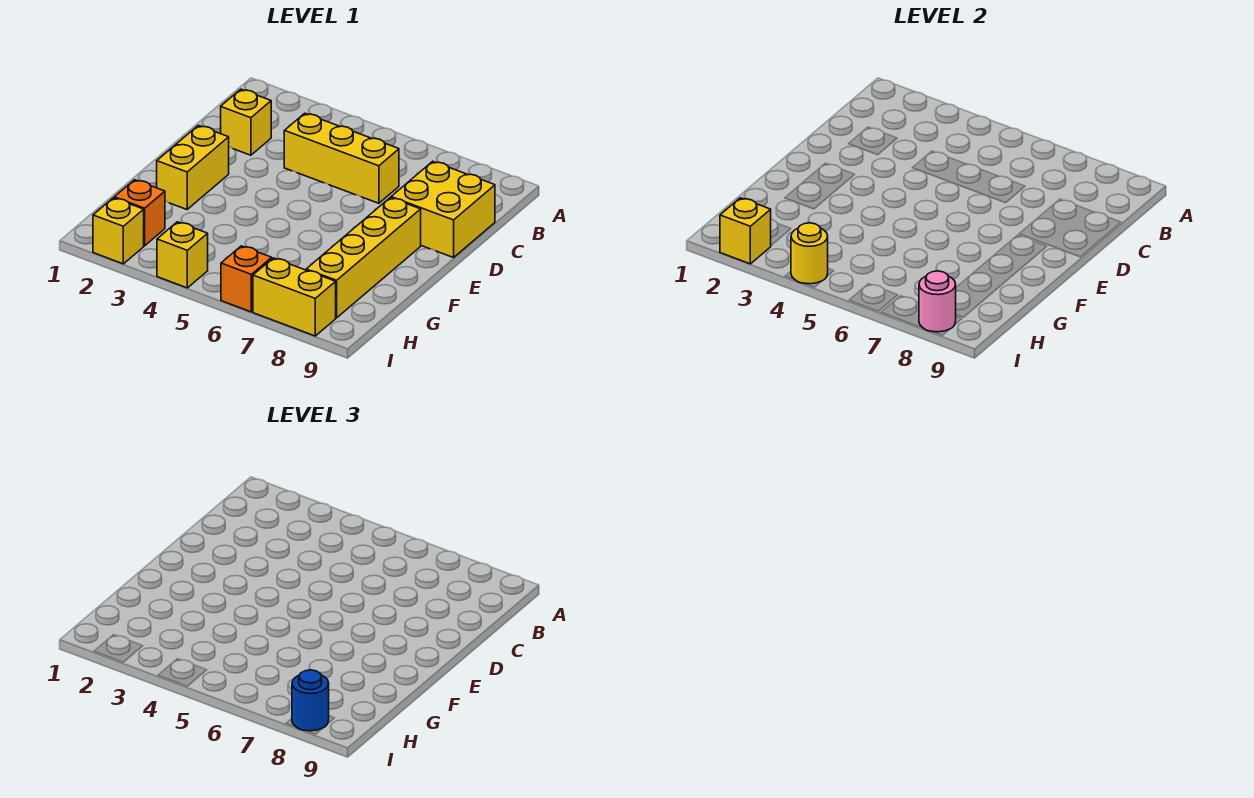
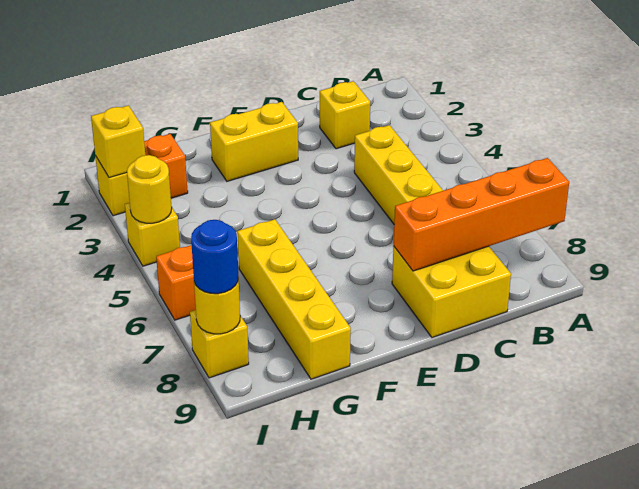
none -> orange 1x4 brick [393,158,569,271]
yellow 1x4 brick [306,198,421,318] -> yellow 1x4 brick turned to [237,219,351,379]
yellow 1x2 brick [253,258,336,336] -> yellow 1x1 brick [190,310,249,378]
pink 1x1 round brick [919,271,956,332] -> yellow 1x1 round brick [194,277,240,334]

